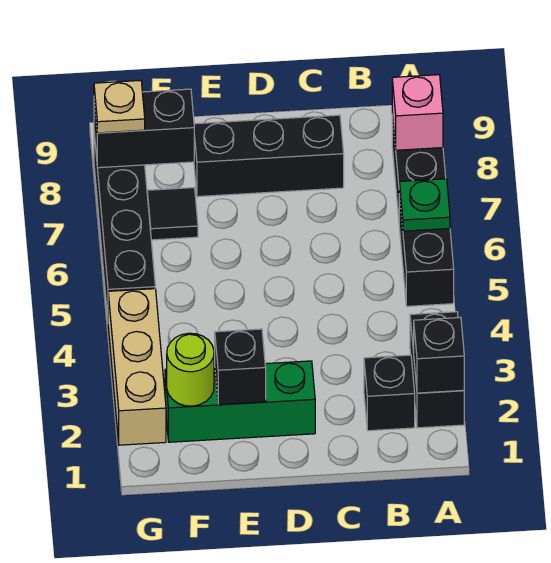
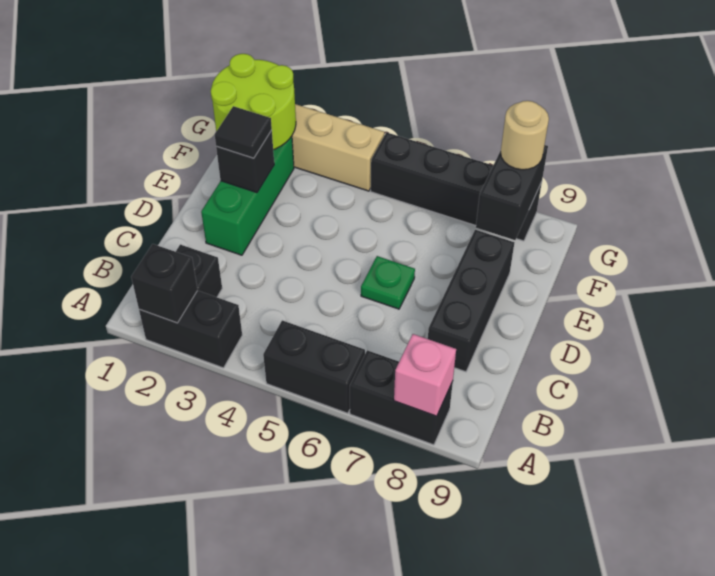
green 1x1 plate [399,179,450,231] -> green 1x1 plate moved to [361,256,415,309]
lime 1x1 round brick [167,333,214,406] -> lime 2x2 round brick [211,54,296,150]
black 1x1 tile [147,188,198,240] -> black 1x1 tile moved to [215,106,272,158]
tan 1x1 plate [94,80,145,133] -> tan 1x1 round brick [501,101,549,170]

